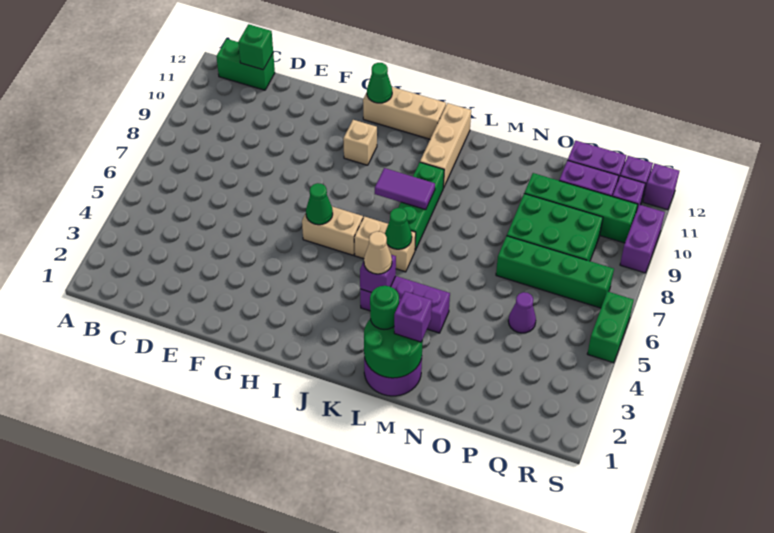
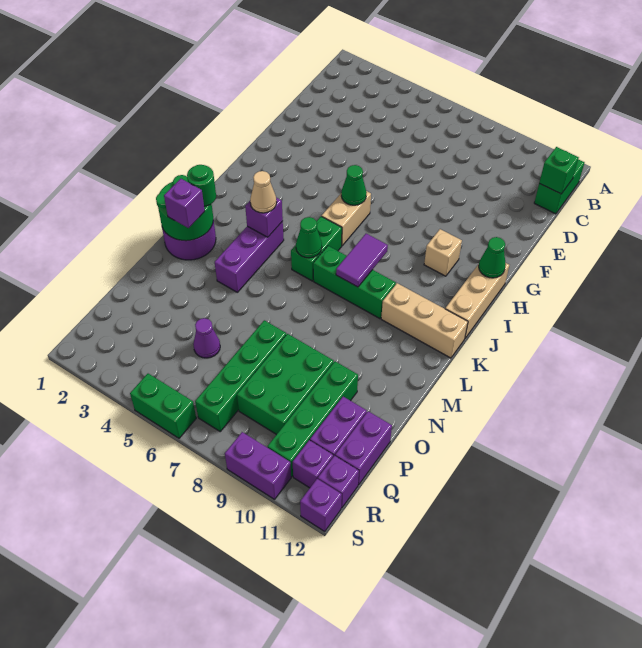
tan 1x2 brick [354,216,416,272] -> green 1x2 brick [291,216,342,281]

